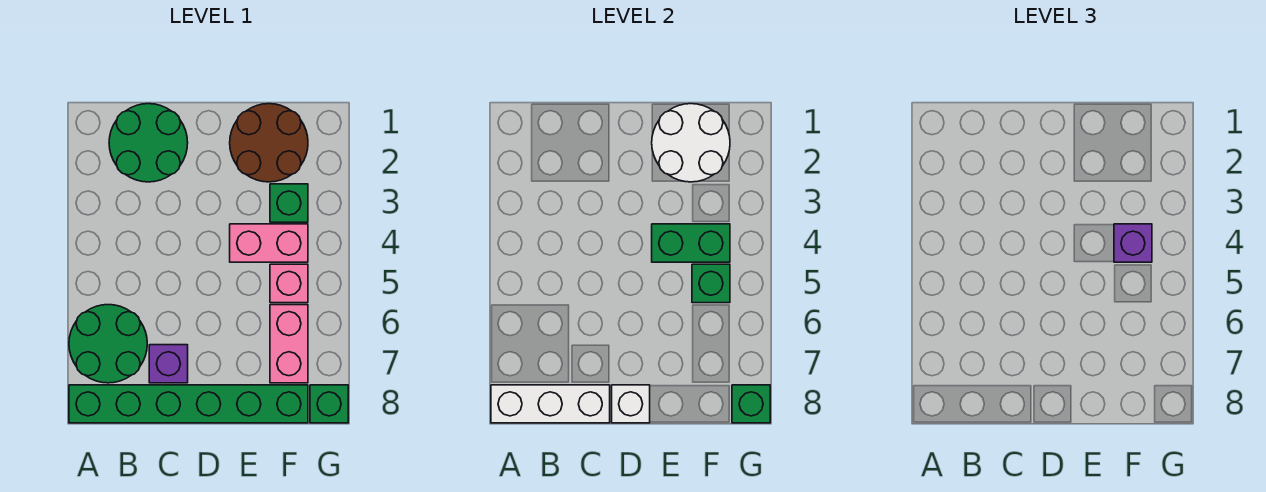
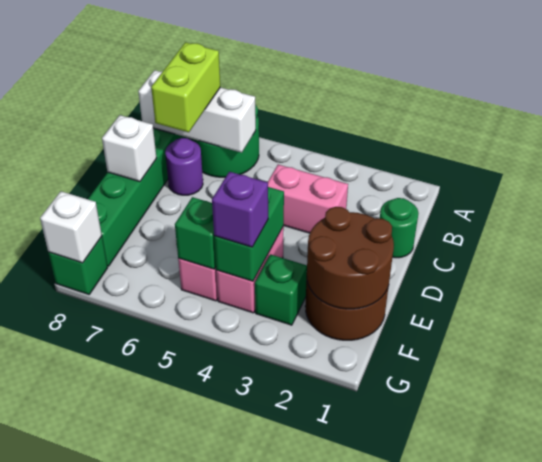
white 1x3 brick [491,385,610,423] -> white 1x3 brick turned to [138,70,256,153]
green 2x2 round brick [109,104,188,182] -> green 1x1 round brick [380,198,419,258]
none -> lime 1x2 brick [151,42,220,132]
purple 1x1 brick [149,345,188,383] -> purple 1x1 round brick [165,138,203,195]
white 2x2 round brick [652,104,730,182] -> brown 2x2 round brick [307,207,394,309]
pink 1x2 brick [270,305,308,383] -> pink 1x2 brick moved to [268,165,348,233]
green 1x1 brick [732,385,770,423] -> white 1x1 brick [40,191,102,263]

